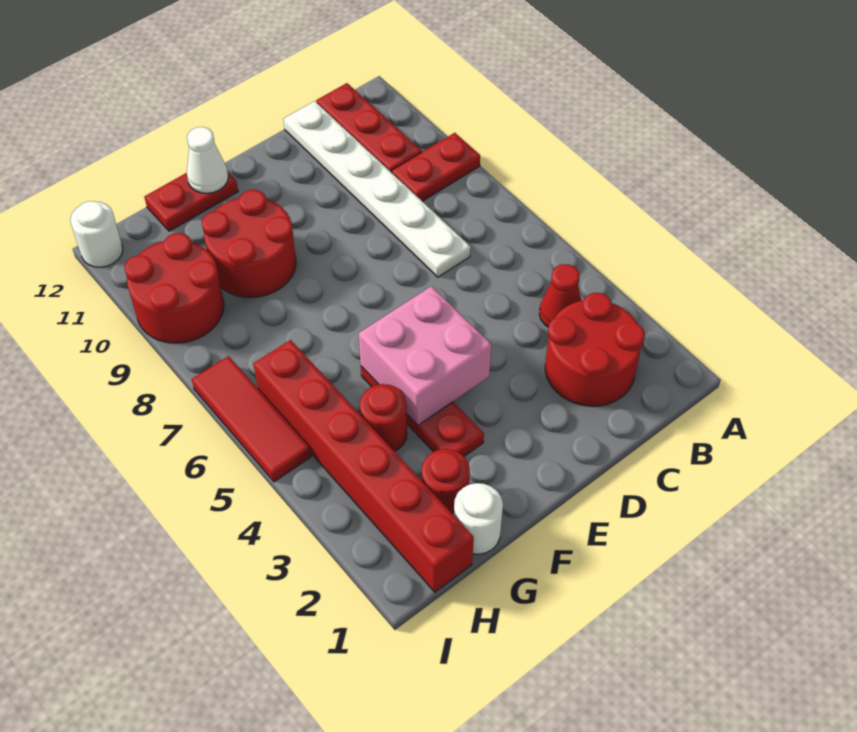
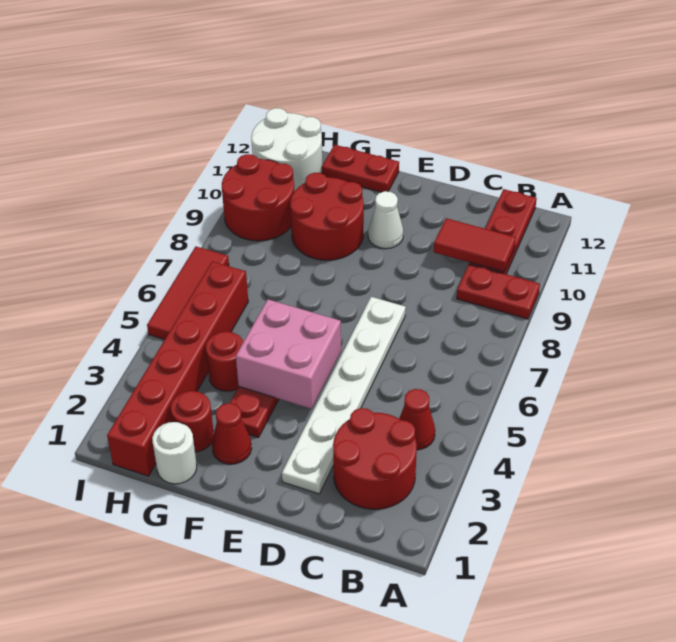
none -> red 1x2 tile [434,218,516,272]
white 1x6 plate [283,101,470,277] -> white 1x6 plate moved to [282,297,406,494]
none -> red 1x1 cone [212,403,252,464]
white 1x1 cone [187,127,228,193] -> white 1x1 cone moved to [368,191,403,249]
white 1x1 round brick [70,201,123,267] -> white 2x2 round brick [251,108,322,192]

